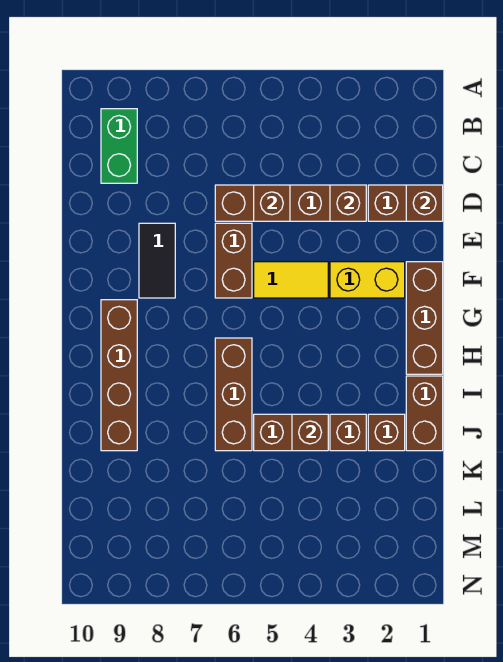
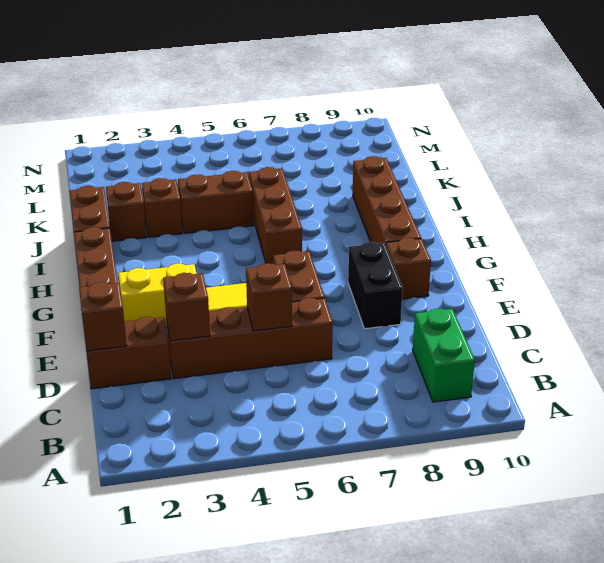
black 1x2 tile [139,223,175,298] -> black 1x2 brick [348,242,403,329]
brown 1x1 brick [292,414,328,451] -> brown 1x1 brick moved to [386,238,431,299]

